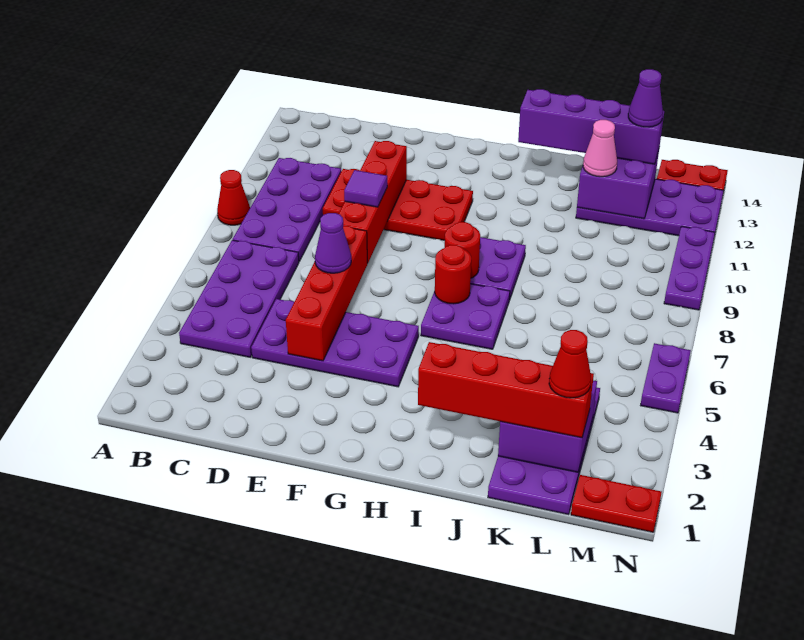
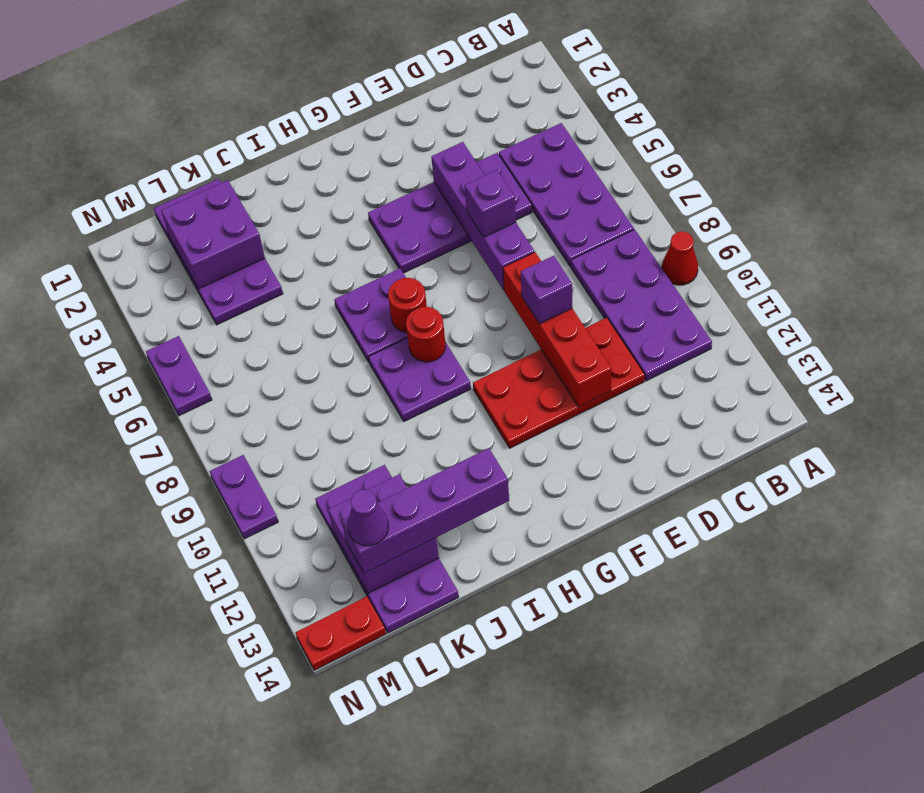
red 1x4 brick [286,226,367,361] -> purple 1x4 brick [431,142,534,290]
purple 1x1 cone [315,213,351,273] -> purple 1x1 brick [465,170,516,237]
purple 1x1 tile [344,170,387,207] -> purple 1x1 brick [521,256,572,324]
red 1x4 brick [418,342,594,438] -> none
purple 2x4 plate [576,179,724,236] -> purple 2x4 plate turned to [315,465,459,633]
pink 1x1 cone [583,120,617,177] -> none
red 1x1 cone [549,330,591,398] -> none
red 1x2 plate [571,475,662,532] -> none
purple 1x3 plate [664,226,715,310] -> purple 1x2 plate [210,455,278,539]

